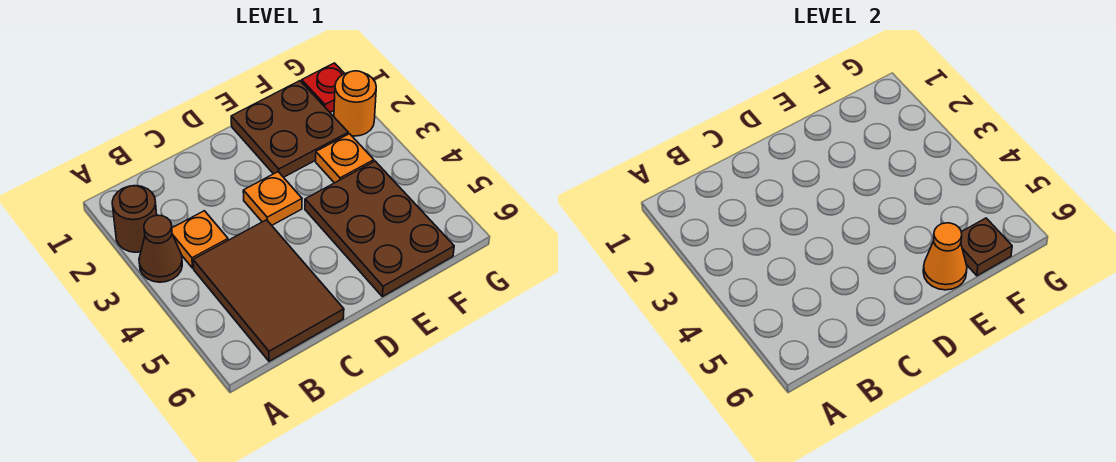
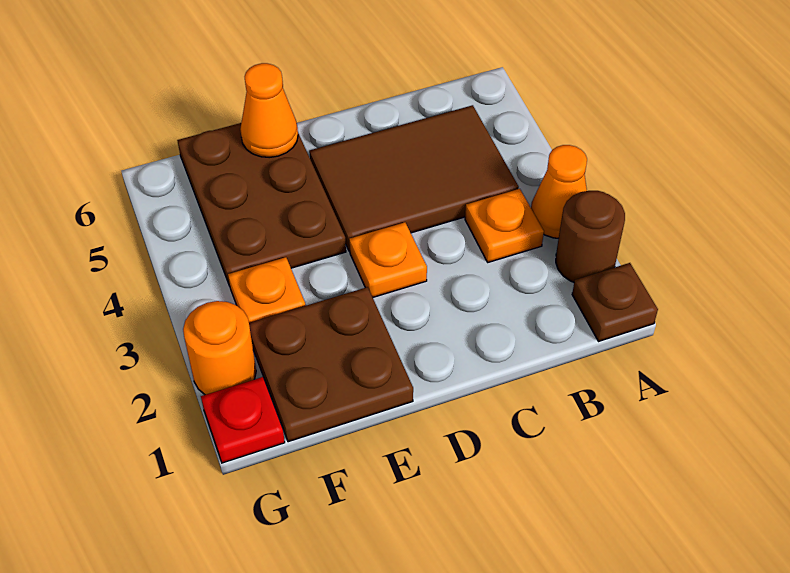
brown 1x1 cone [139,215,182,282] -> orange 1x1 cone [531,145,587,238]
brown 2x3 tile [193,220,344,361] -> brown 2x3 tile turned to [309,105,519,251]
brown 1x1 plate [961,218,1012,276] -> brown 1x1 plate moved to [572,263,658,341]

